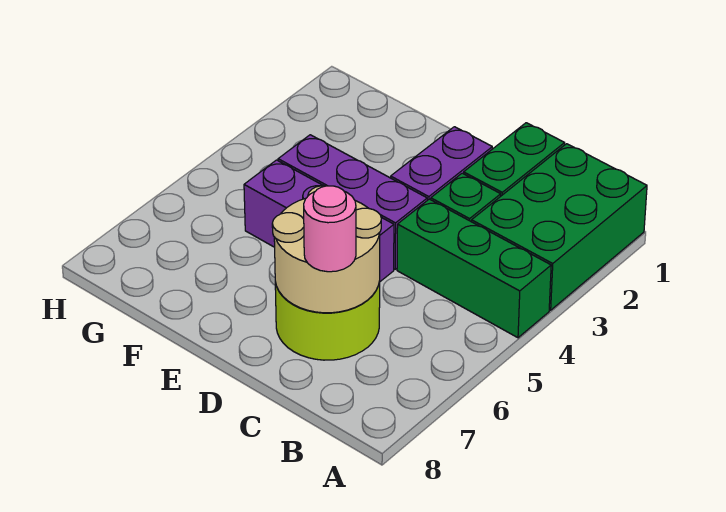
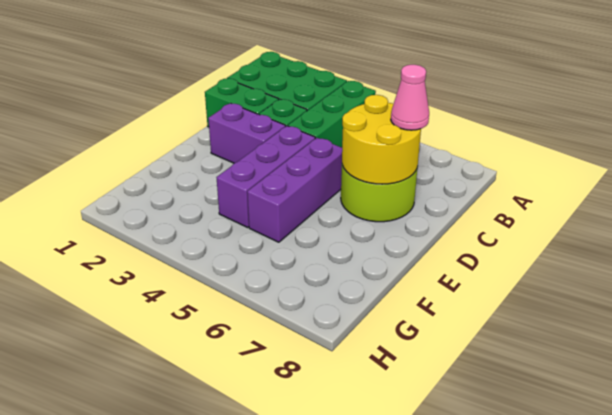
tan 2x2 round brick [272,186,381,313] -> yellow 2x2 round brick [342,95,421,184]
pink 1x1 round brick [304,186,356,272] -> pink 1x1 cone [391,65,429,130]

